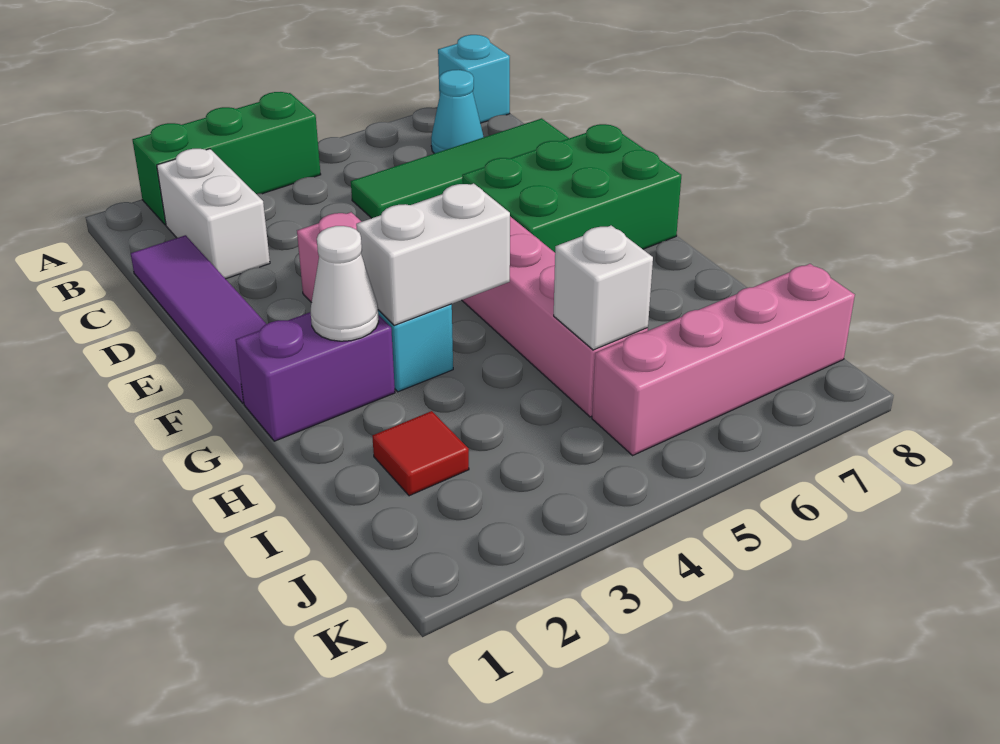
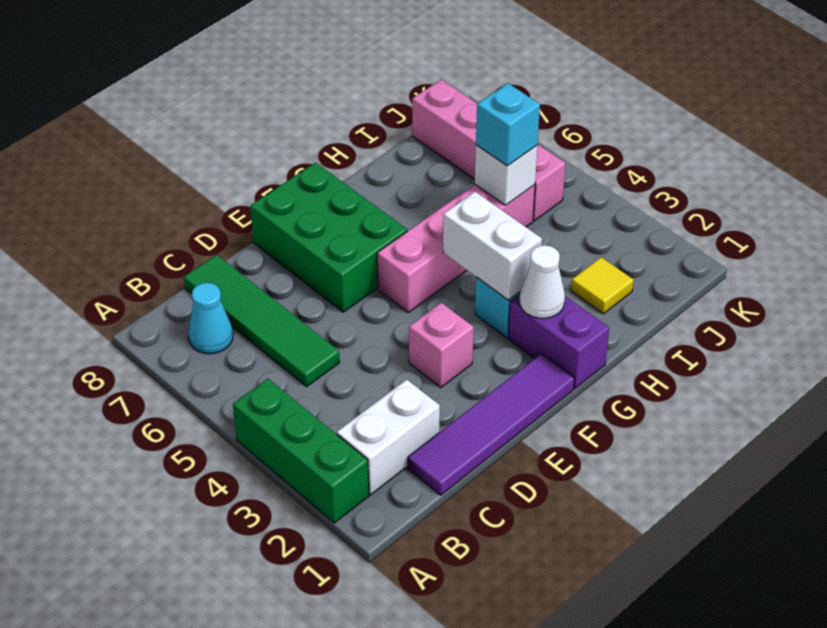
cyan 1x1 brick [438,35,510,123] -> cyan 1x1 brick moved to [476,83,540,166]
red 1x1 tile [372,411,469,496] -> yellow 1x1 tile [571,257,634,314]

